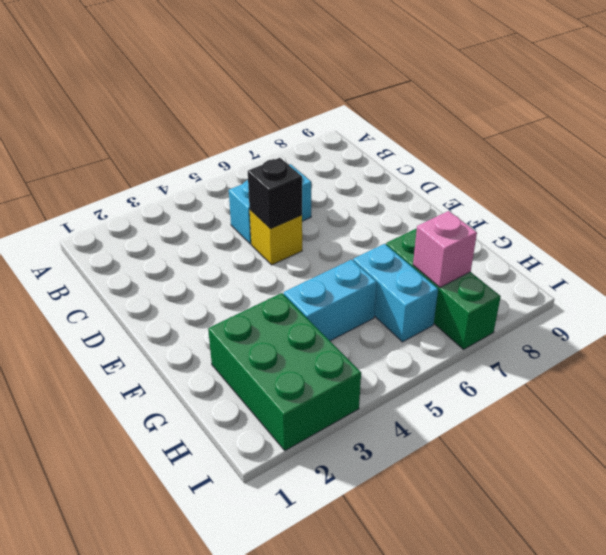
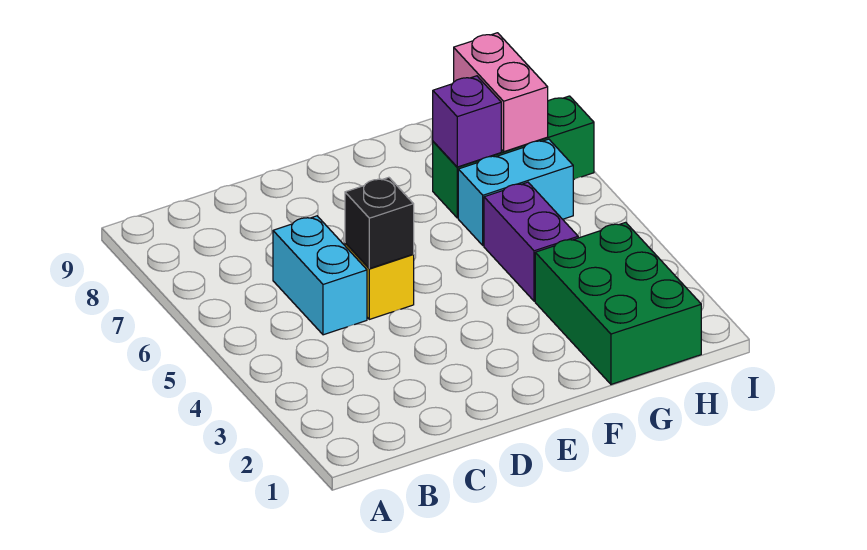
green 2x3 brick [208,293,361,451] -> green 2x3 brick turned to [535,222,701,384]
cyan 1x2 brick [284,260,377,341] -> purple 1x2 brick [484,182,578,301]
none -> purple 1x1 brick [433,76,501,167]
pink 1x1 brick [413,211,477,287] -> pink 1x2 brick [454,33,548,152]

